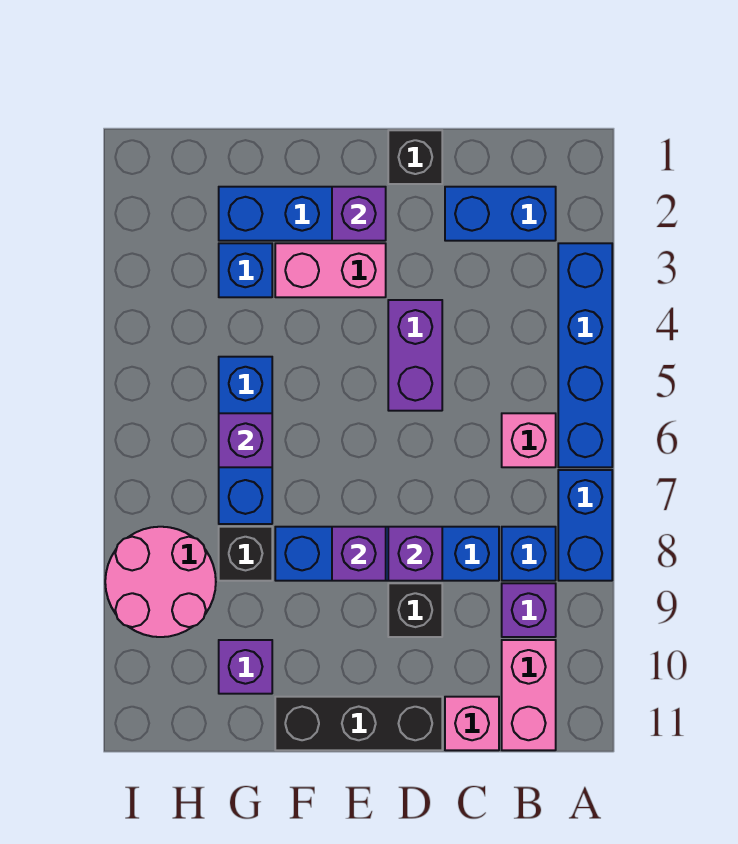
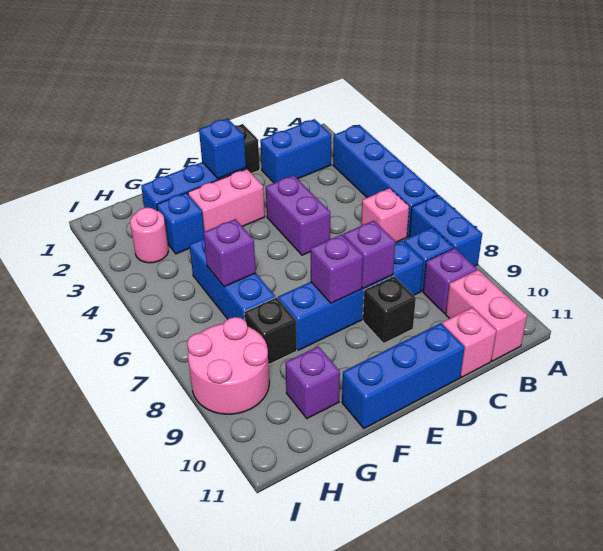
black 1x3 brick [275,697,442,750] -> blue 1x3 brick [342,323,465,428]
purple 1x1 brick [332,187,386,241] -> blue 1x1 brick [199,119,246,179]
none -> pink 1x1 round brick [130,207,168,263]

